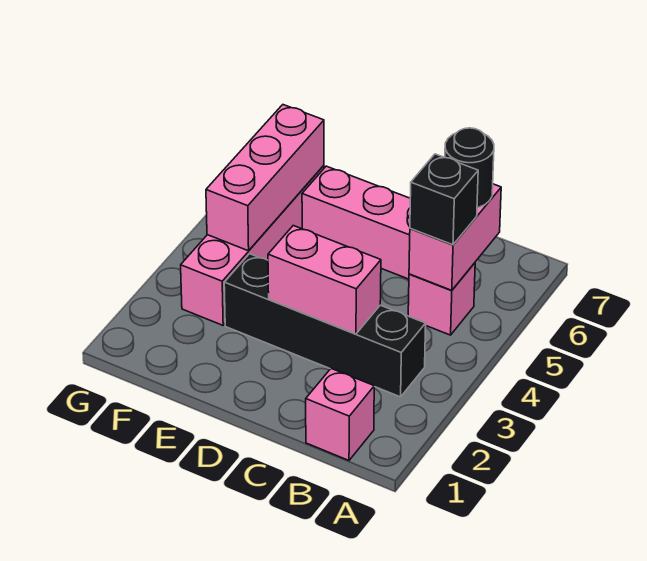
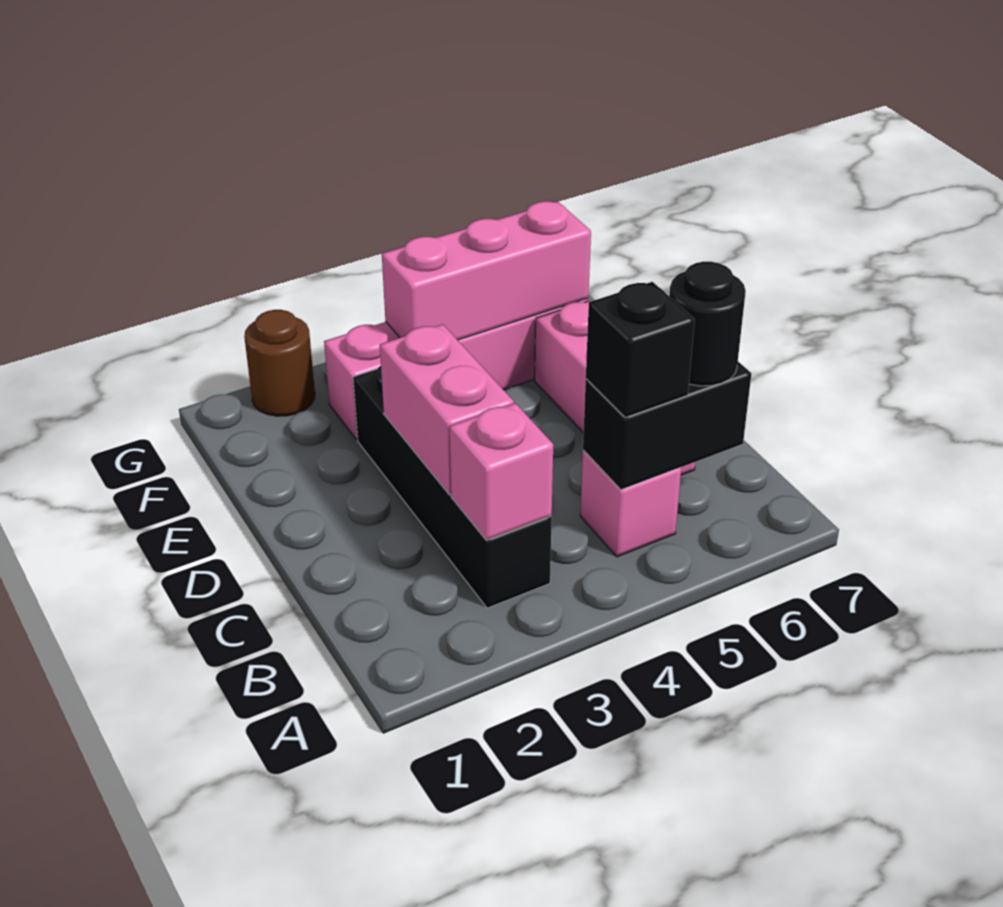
pink 1x1 brick [306,369,374,460] -> pink 1x1 brick moved to [449,403,553,540]
pink 1x2 brick [409,184,501,290] -> black 1x2 brick [583,362,752,490]
none -> brown 1x1 round brick [244,310,315,416]

